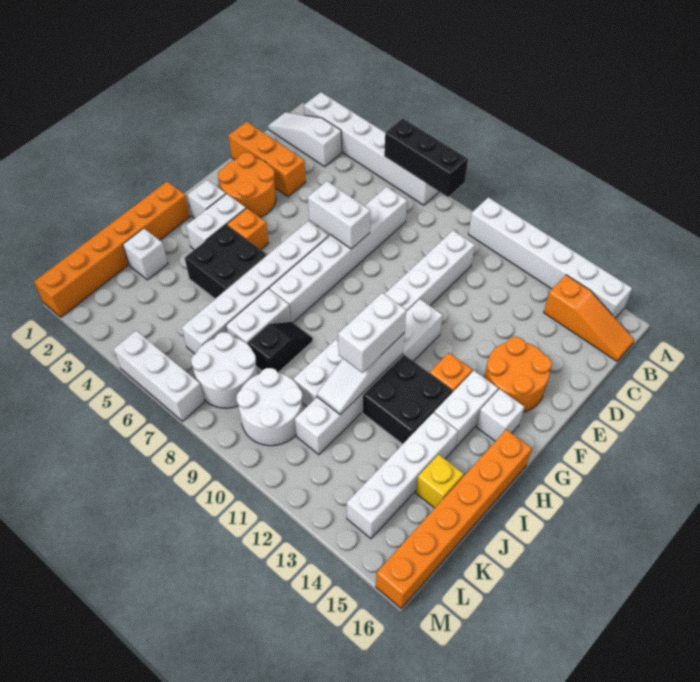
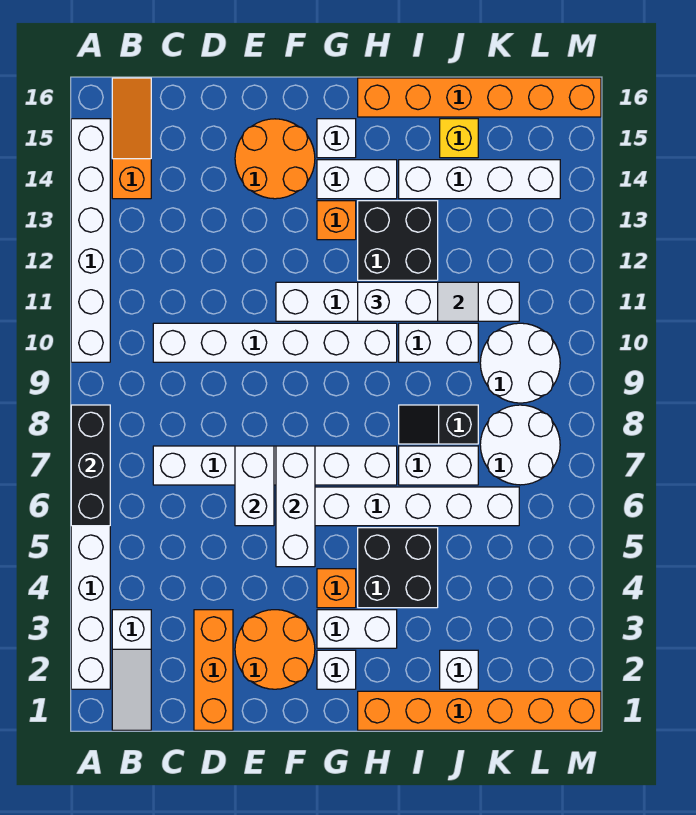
white 1x3 brick [114,331,204,421] -> white 1x3 brick moved to [276,446,315,567]

